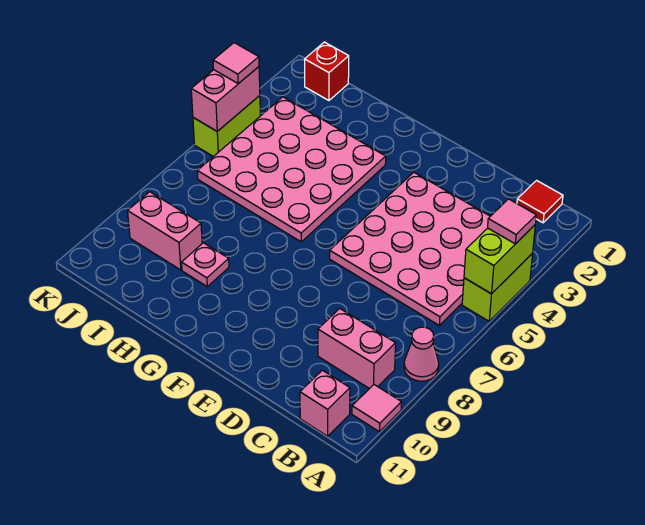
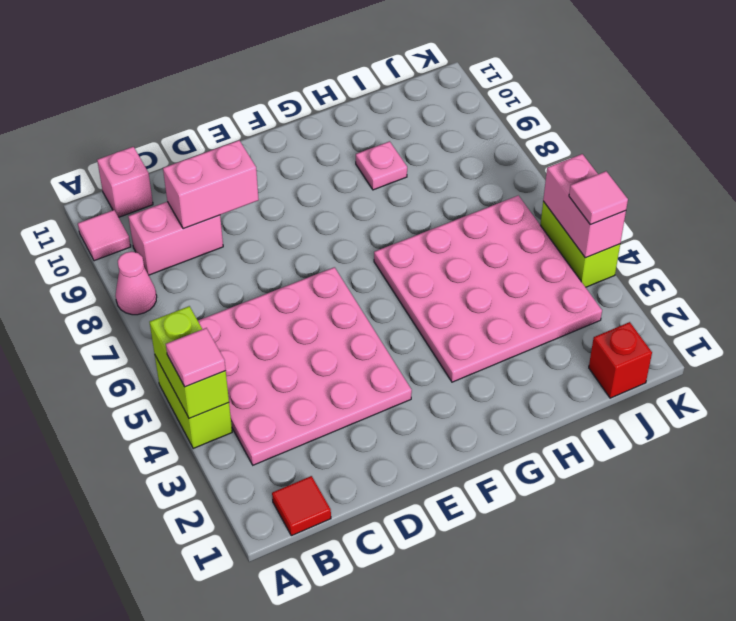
pink 1x2 brick [128,192,202,270] -> pink 1x2 brick moved to [163,140,259,229]

